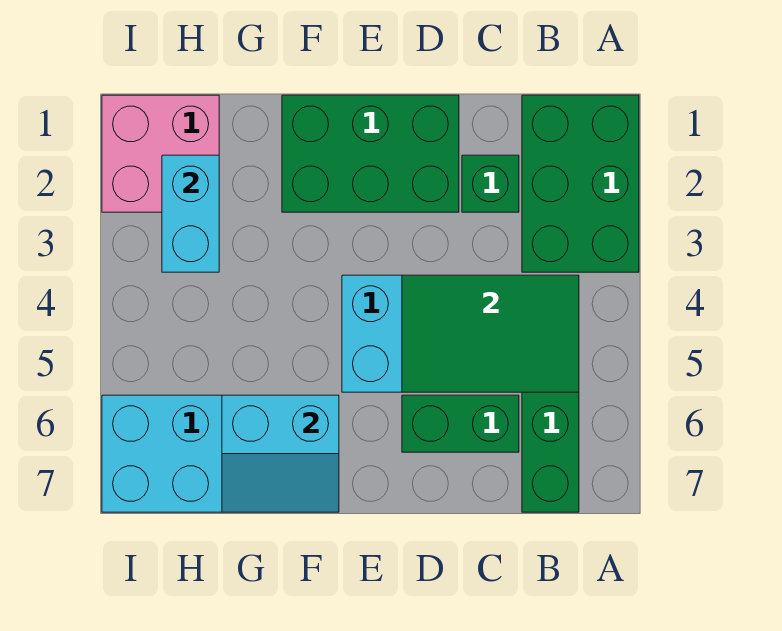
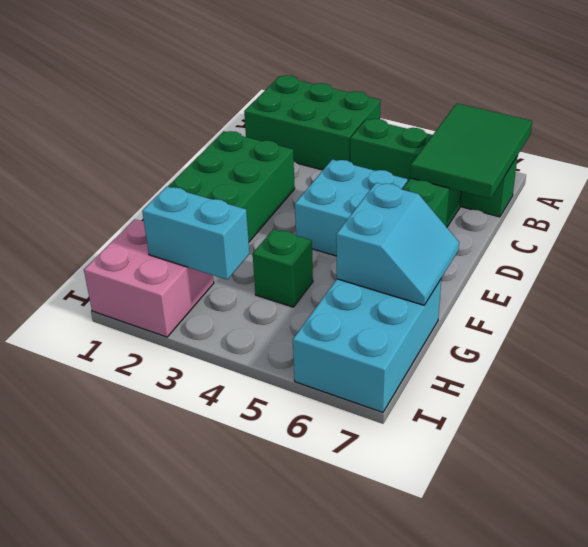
green 2x3 tile [402,275,579,392] -> green 2x3 tile moved to [410,103,532,199]
green 1x1 brick [462,155,519,212] -> green 1x1 brick moved to [253,229,313,307]

